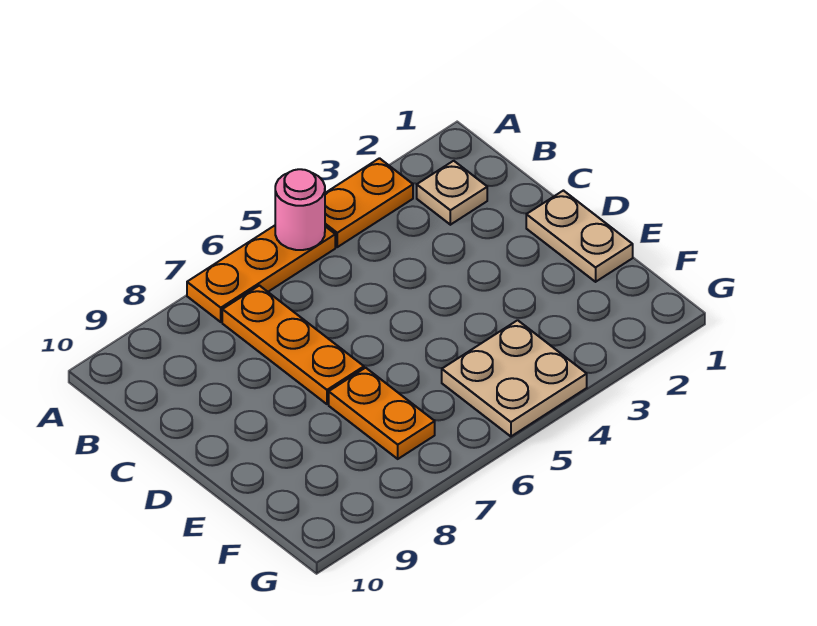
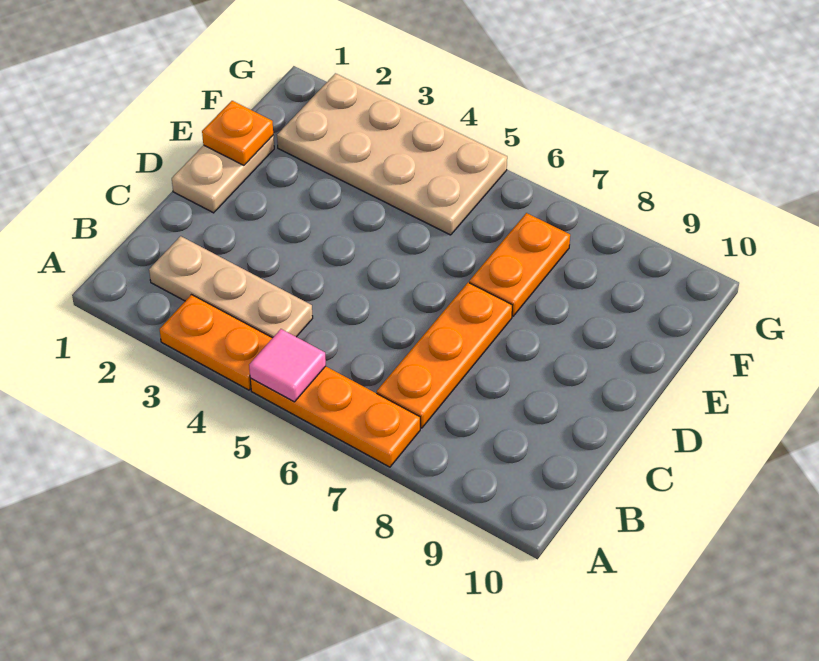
pink 1x1 round brick [275,169,325,250] -> pink 1x1 tile [249,329,326,402]
tan 1x1 plate [417,161,487,225] -> tan 1x3 plate [149,236,313,338]
none -> orange 1x1 plate [202,101,273,165]
tan 2x2 plate [442,320,587,436] -> tan 2x4 plate [277,73,507,235]

